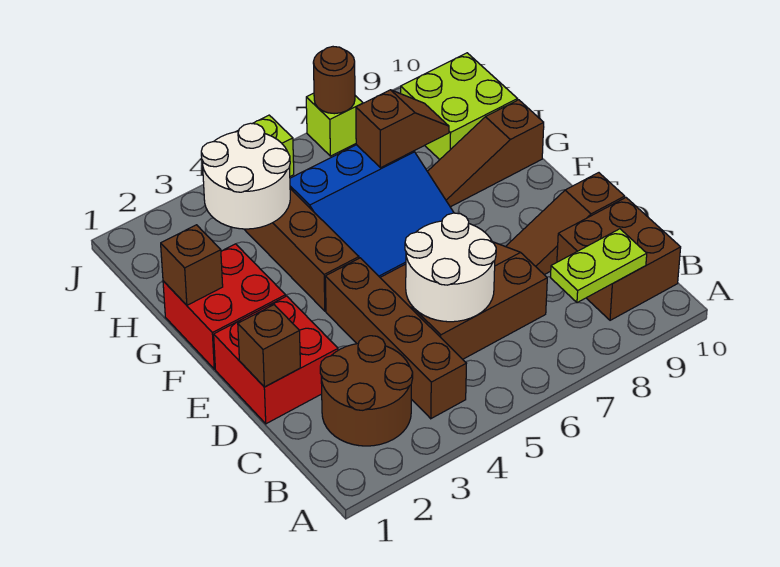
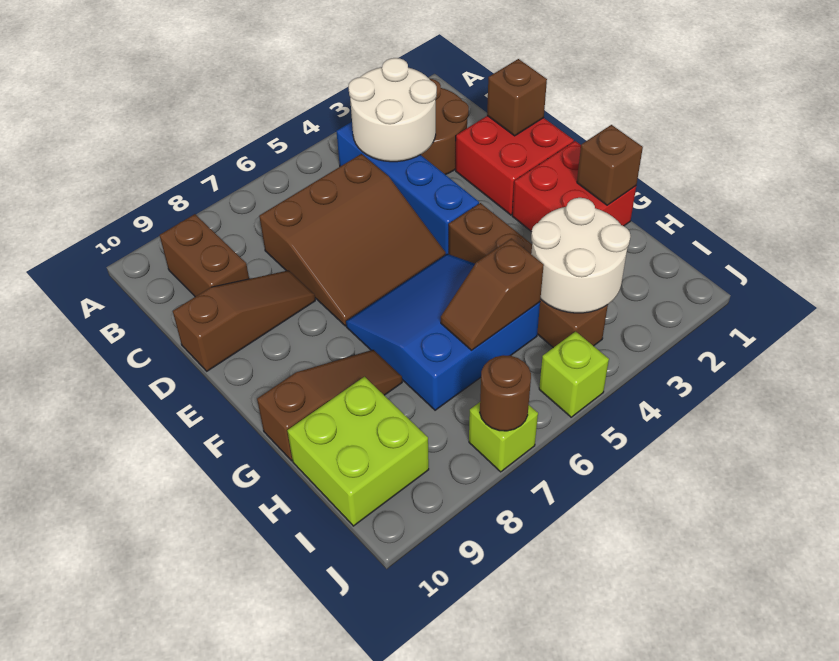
brown 1x4 brick [325,258,466,419] -> blue 1x4 brick [336,122,479,254]
lime 1x2 plate [550,229,647,303] -> none
brown 2x2 brick [557,198,681,320] -> brown 1x2 brick [160,214,249,297]
white 2x2 round brick [405,213,496,322] -> white 2x2 round brick moved to [349,58,437,162]
brown 1x2 slope [356,90,449,168] -> brown 1x2 slope moved to [441,239,544,350]

